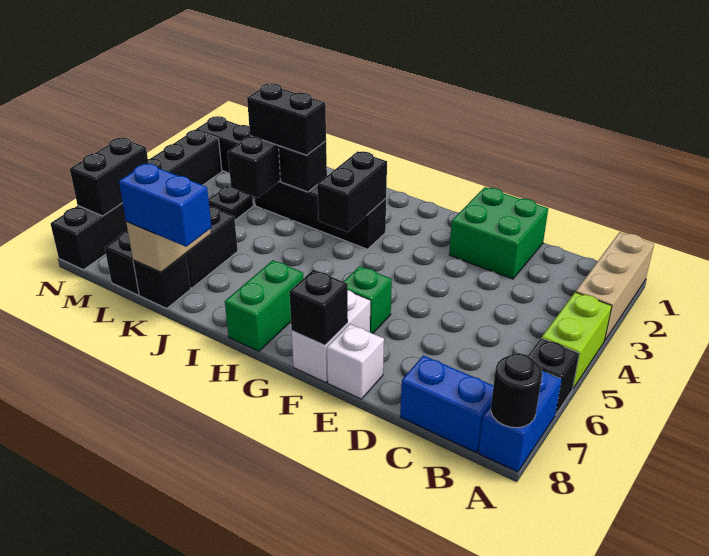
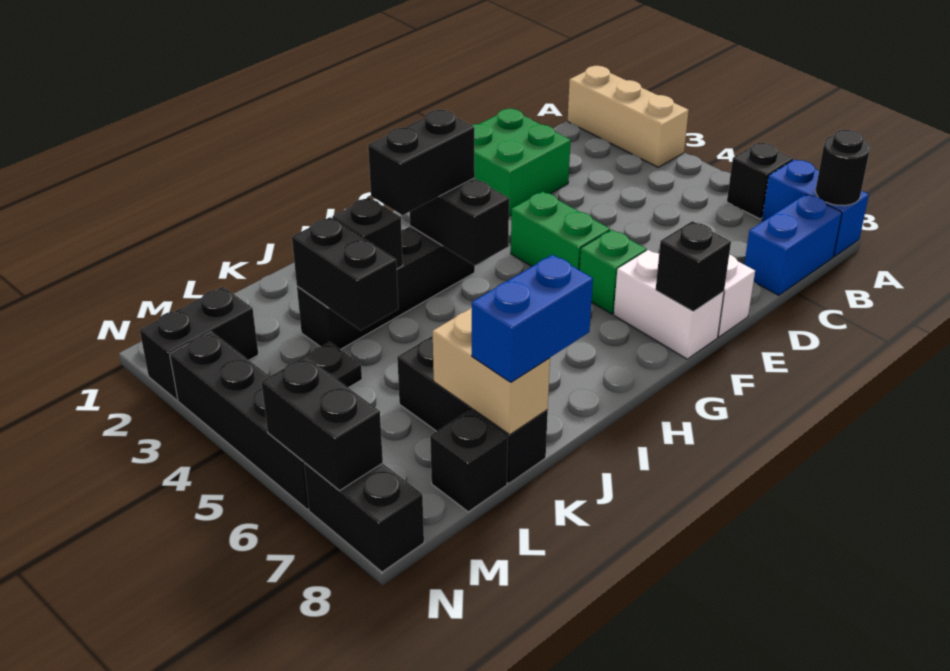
lime 1x2 brick [542,292,612,388] -> none
green 1x2 brick [225,260,303,351] -> green 1x2 brick moved to [511,192,610,270]
black 1x2 brick [247,83,326,155] -> black 1x2 brick moved to [368,110,475,215]

